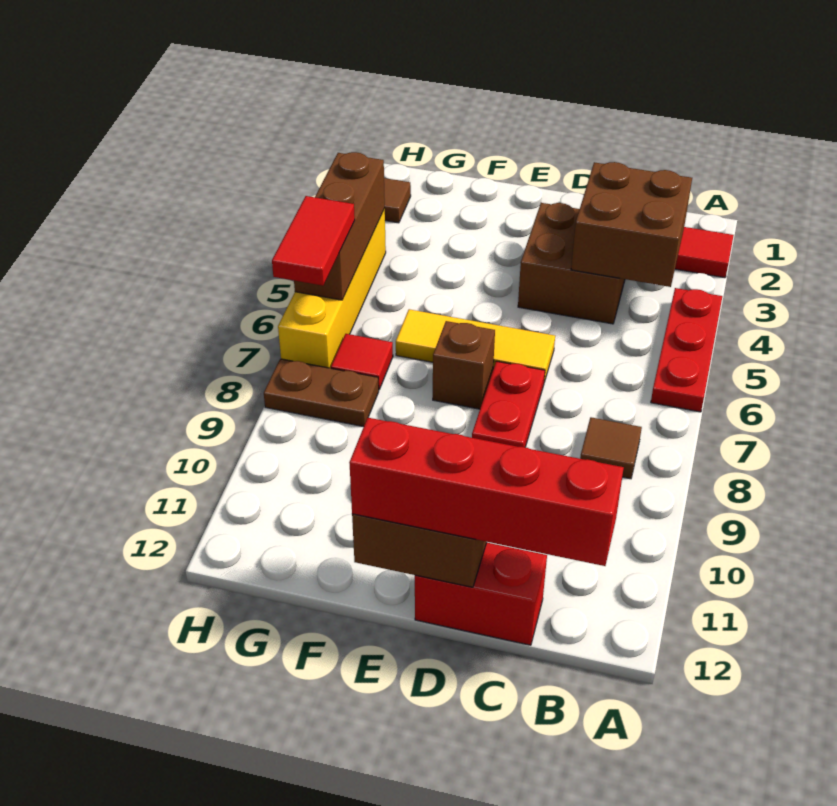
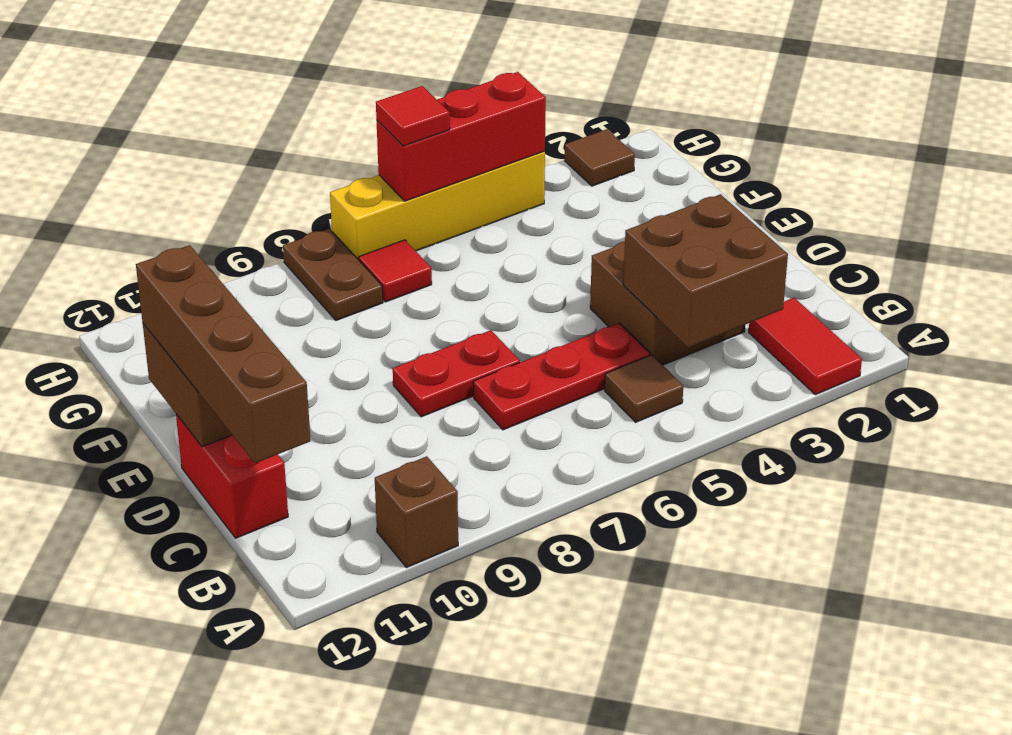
red 1x3 plate [651,288,722,412] -> red 1x3 plate moved to [473,323,650,430]
brown 1x1 tile [580,417,642,479] -> brown 1x1 tile moved to [605,355,683,422]
red 1x4 brick [349,418,624,566] -> brown 1x4 brick [136,245,310,463]
yellow 1x3 tile [396,309,555,382] -> none
brown 1x1 brick [433,321,495,409] -> brown 1x1 brick moved to [375,456,458,568]
brown 1x3 brick [294,152,385,300] -> red 1x3 brick [377,72,546,201]
red 1x2 tile [272,196,355,286] -> red 1x1 tile [376,86,450,146]

